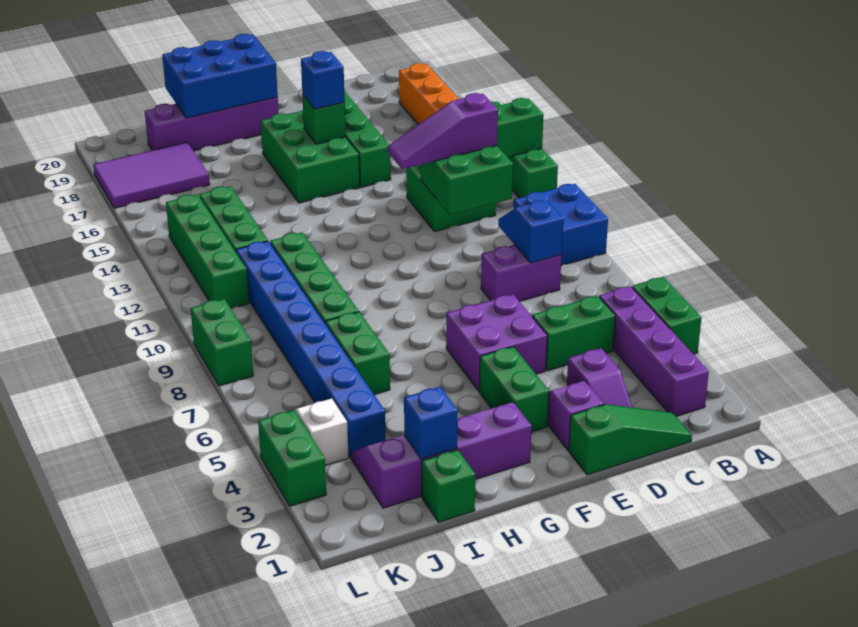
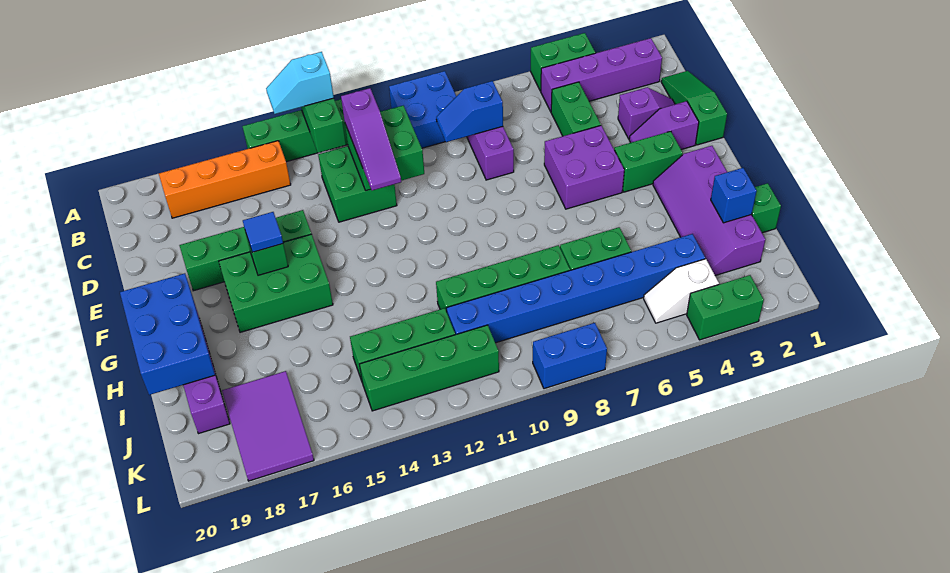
none -> cyan 1x2 slope [266,52,334,114]
blue 1x1 brick [301,51,345,109] -> blue 1x1 tile [243,212,283,252]
green 1x2 brick [191,299,253,386] -> blue 1x2 brick [533,323,607,389]

